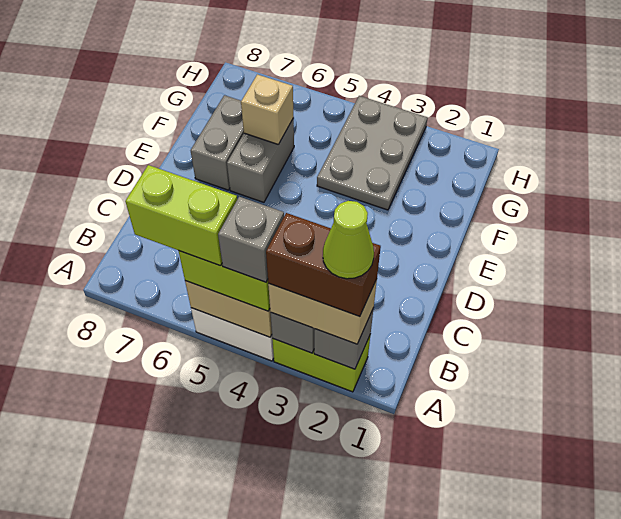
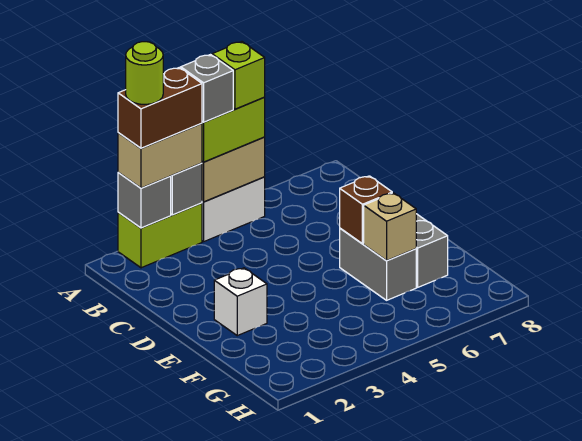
lime 1x1 cone [323,201,374,279] -> lime 1x1 round brick [126,42,163,104]
lime 1x2 brick [125,165,237,266] -> lime 1x1 brick [212,42,265,109]
none -> white 1x1 brick [214,268,267,336]
none -> brown 1x1 brick [340,176,392,244]
grey 2x3 plate [317,96,428,210] -> none

